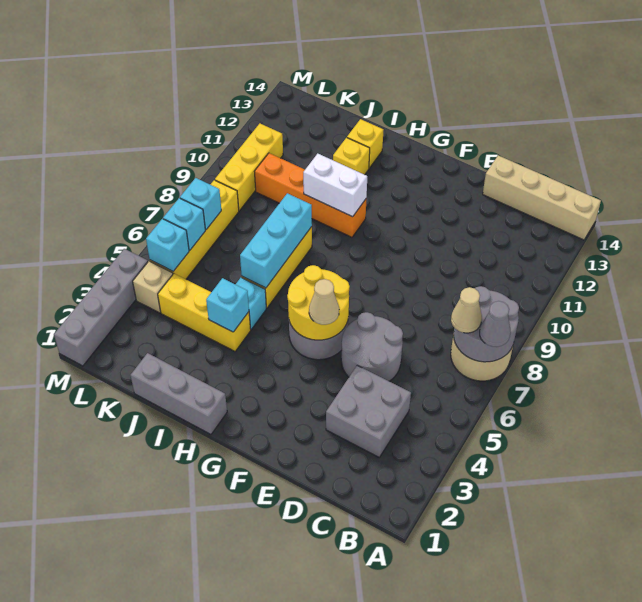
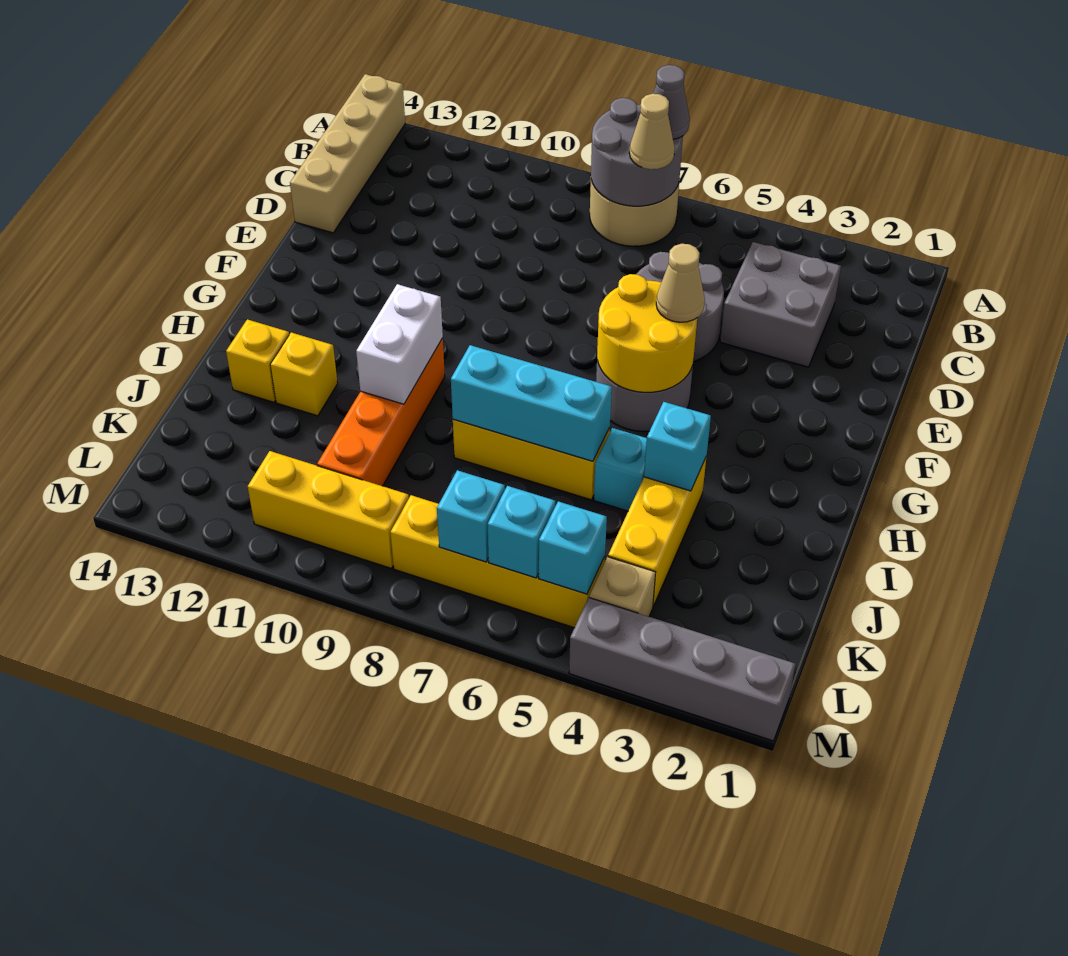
grey 1x3 brick [130,353,227,434] -> none

